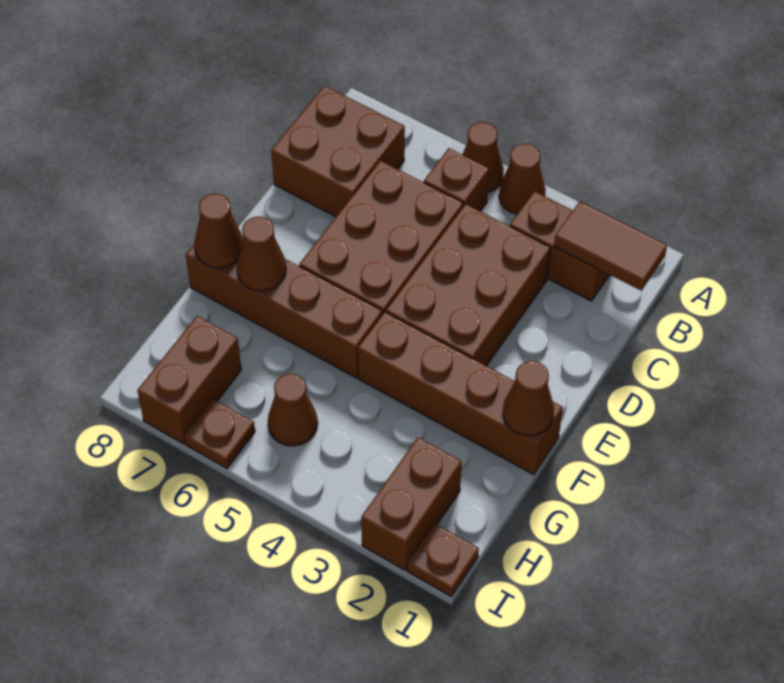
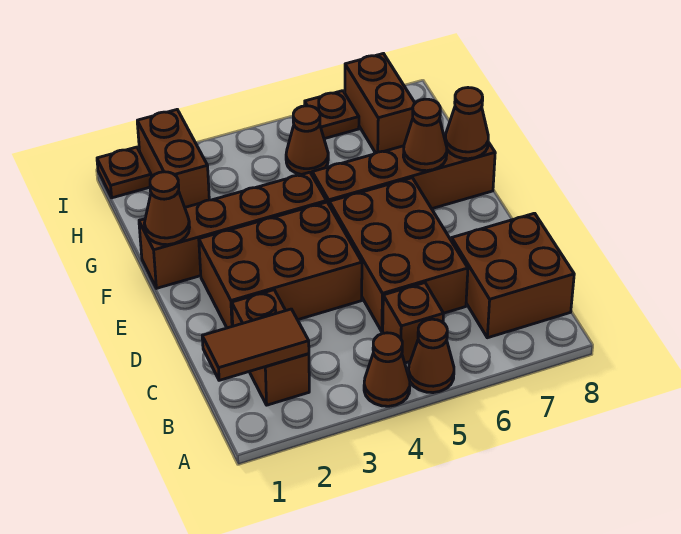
brown 1x2 brick [510,191,609,301] -> brown 1x2 brick turned to [232,290,309,405]
brown 2x3 brick [386,204,551,366] -> brown 2x3 brick turned to [199,202,362,328]

